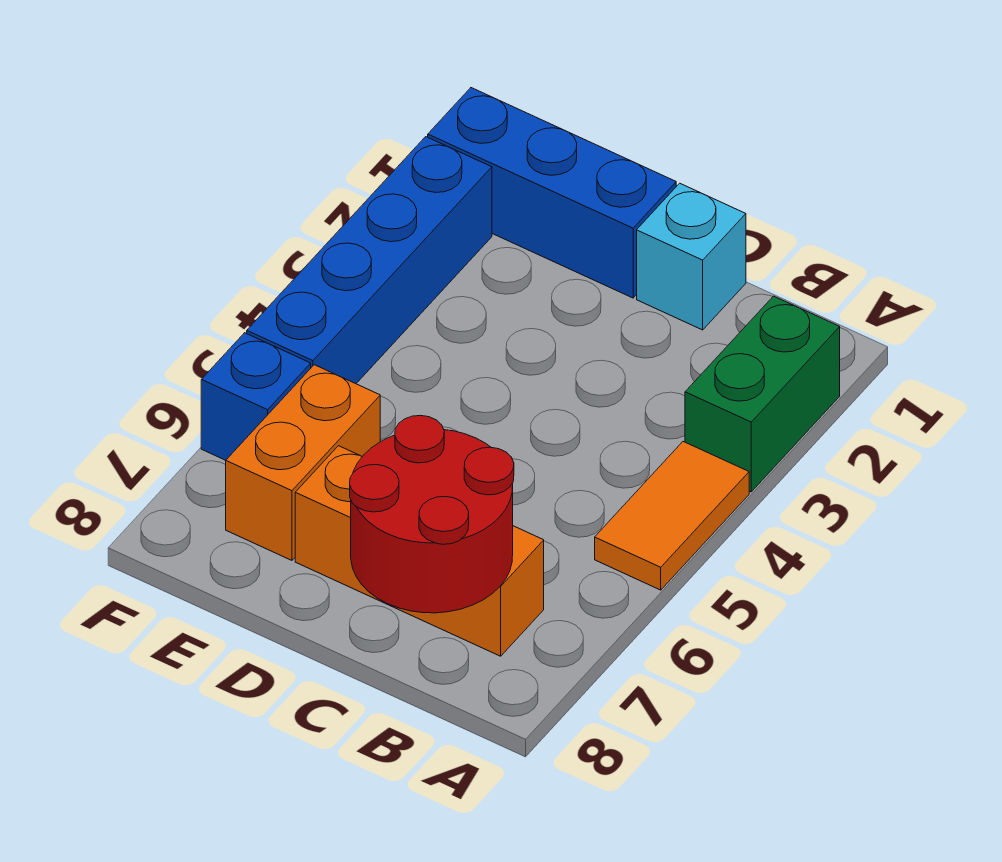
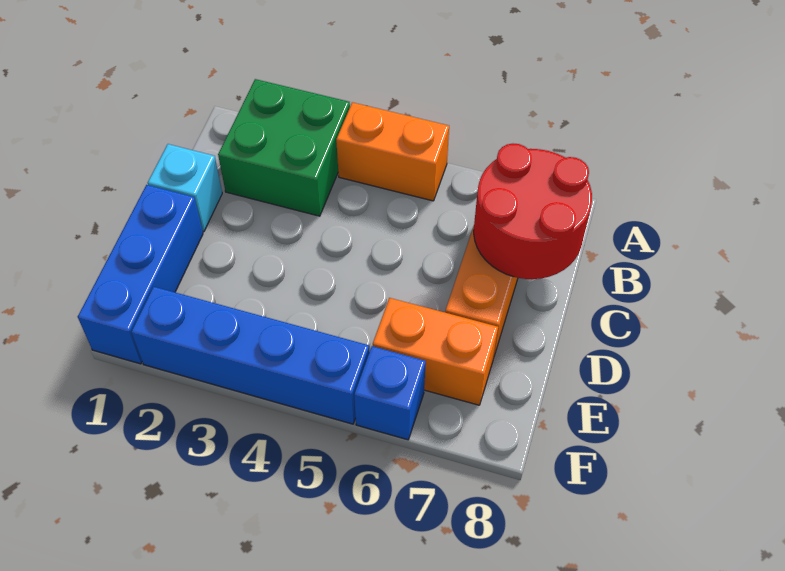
green 1x2 brick [685,296,840,492] -> green 2x2 brick [218,79,350,216]
orange 1x2 tile [595,442,749,590] -> orange 1x2 brick [336,102,449,201]

